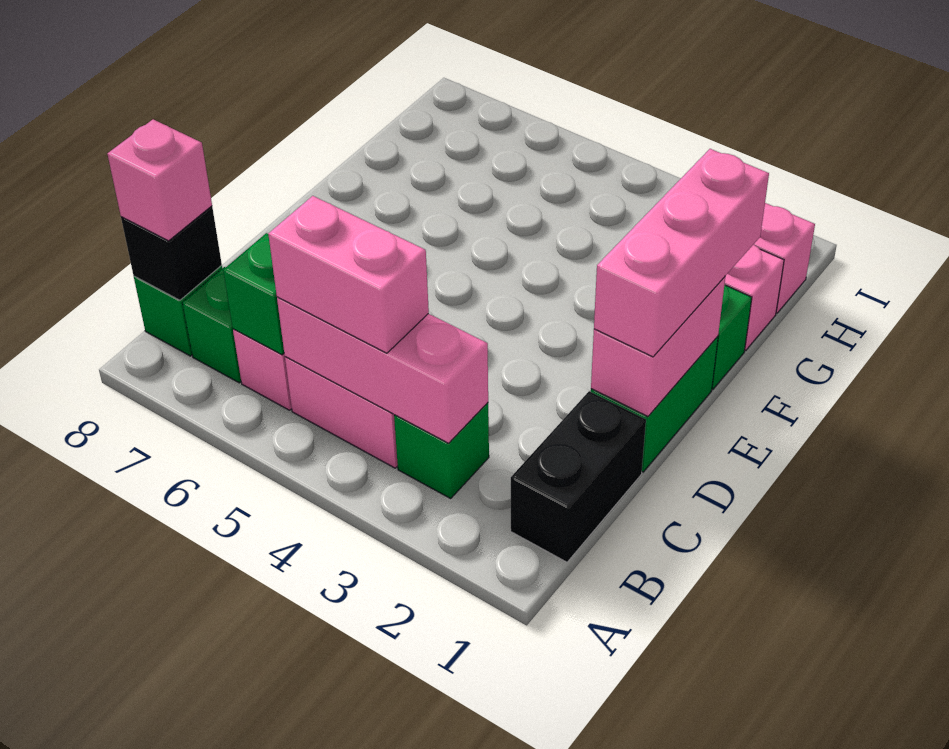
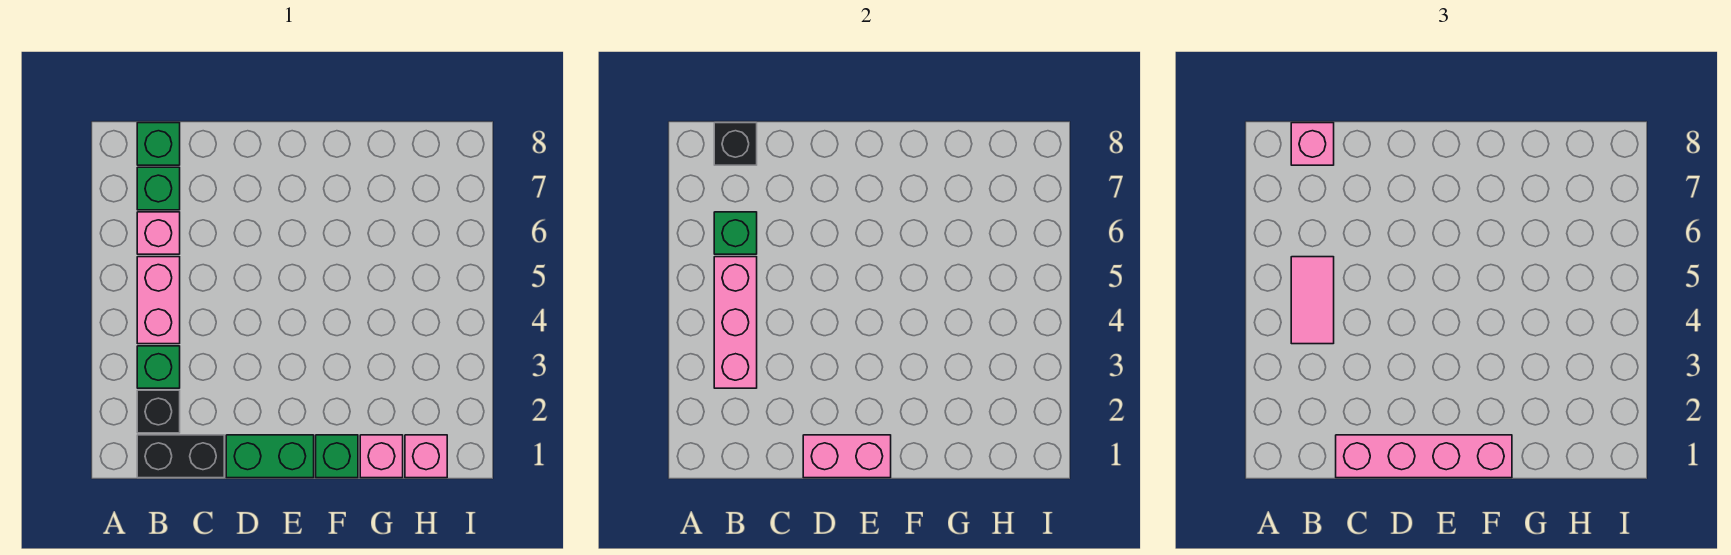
none -> black 1x1 brick [137,390,180,433]
pink 1x2 brick [268,196,429,353] -> pink 1x2 tile [1291,257,1334,344]
pink 1x3 brick [594,149,769,357] -> pink 1x4 brick [1336,435,1512,478]

